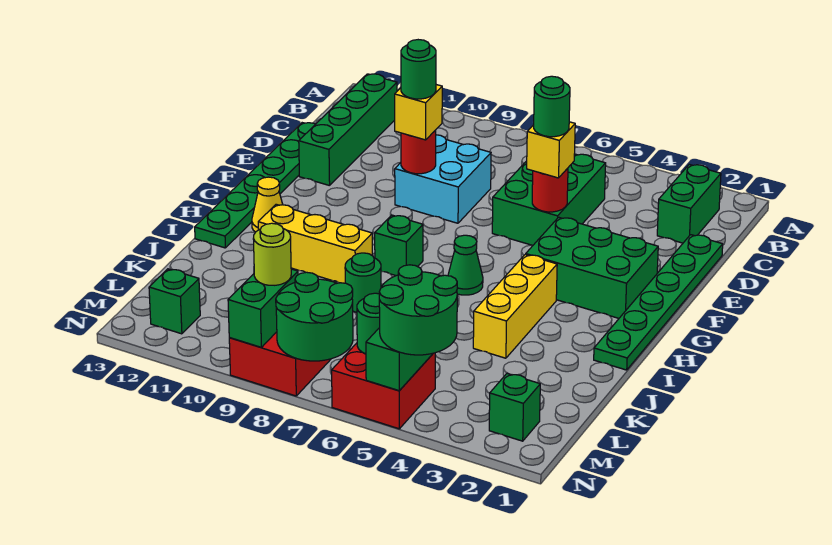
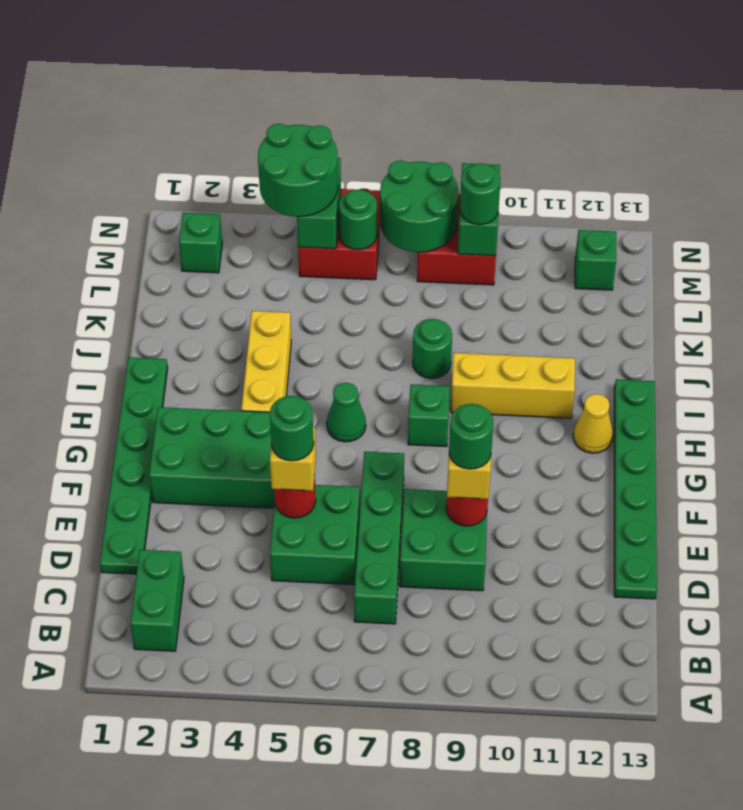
green 1x4 brick [299,74,397,186] -> green 1x4 brick moved to [354,452,404,624]
green 2x3 brick [492,154,606,245] -> green 2x2 brick [270,485,360,585]
cyan 2x2 brick [395,135,491,223] -> green 2x2 brick [400,489,487,591]
lime 1x1 round brick [253,223,291,285] -> green 1x1 round brick [460,163,500,225]

